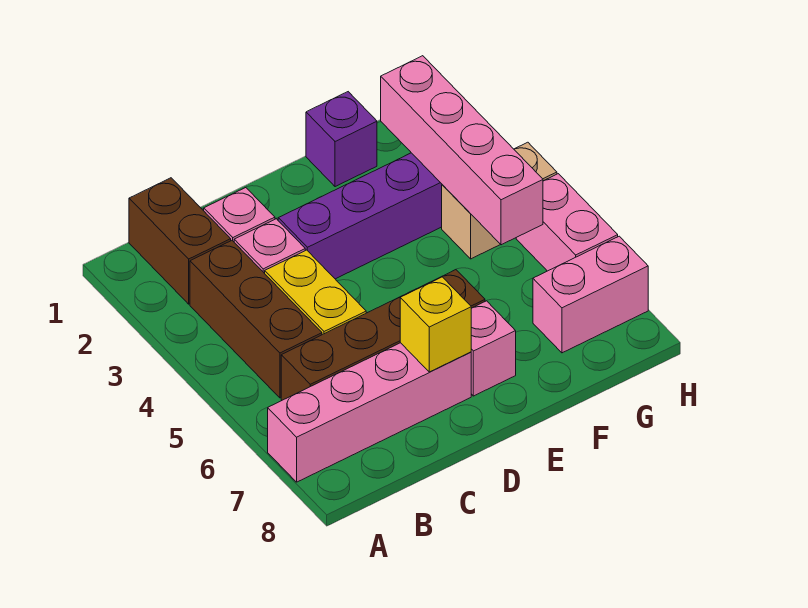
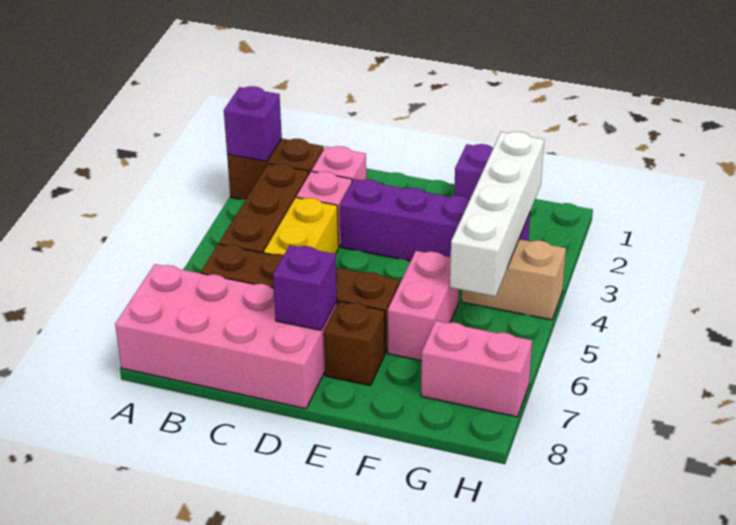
none -> purple 1x1 brick [224,86,282,161]
pink 1x4 brick [268,343,471,482] -> pink 2x4 brick [115,264,337,409]
brown 1x2 brick [129,178,231,304] -> brown 1x2 brick turned to [227,139,324,200]
yellow 1x1 brick [400,277,471,372] -> purple 1x1 brick [273,245,337,330]
pink 1x1 brick [471,301,516,396] -> brown 1x1 brick [324,301,385,385]
pink 1x4 brick [381,56,543,245] -> white 1x4 brick [450,132,544,296]
pink 1x2 brick [516,174,618,271] -> pink 1x2 brick moved to [388,251,459,361]

